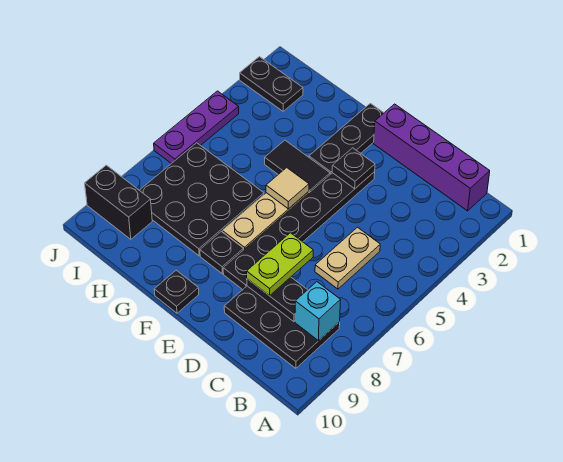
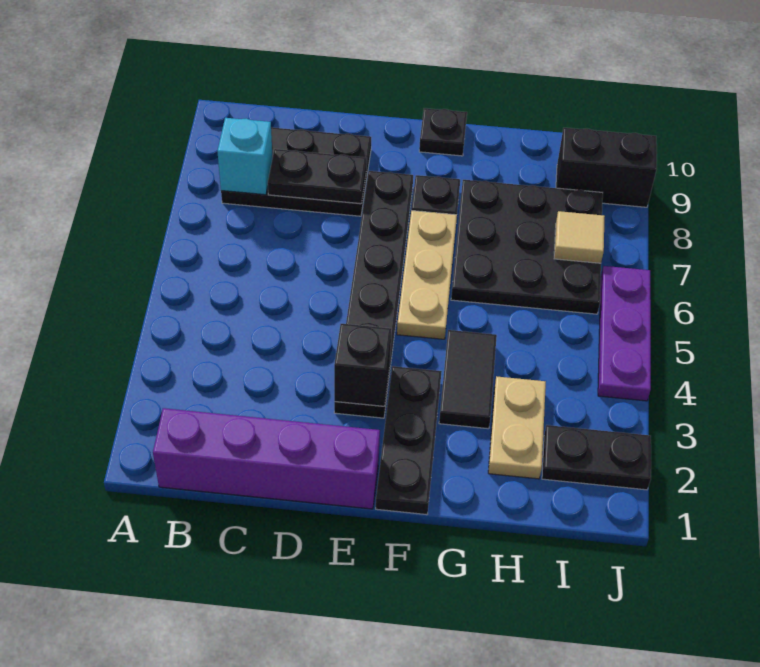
tan 1x2 plate [315,227,380,289] -> tan 1x2 plate moved to [488,376,546,479]
lime 1x2 plate [247,233,313,296] -> none
black 1x1 plate [332,148,375,189] -> black 1x1 brick [334,324,391,406]
black 1x2 tile [265,140,330,193] -> black 1x2 tile turned to [439,330,497,429]
tan 1x1 tile [266,168,309,209] -> tan 1x1 tile moved to [554,211,605,263]

